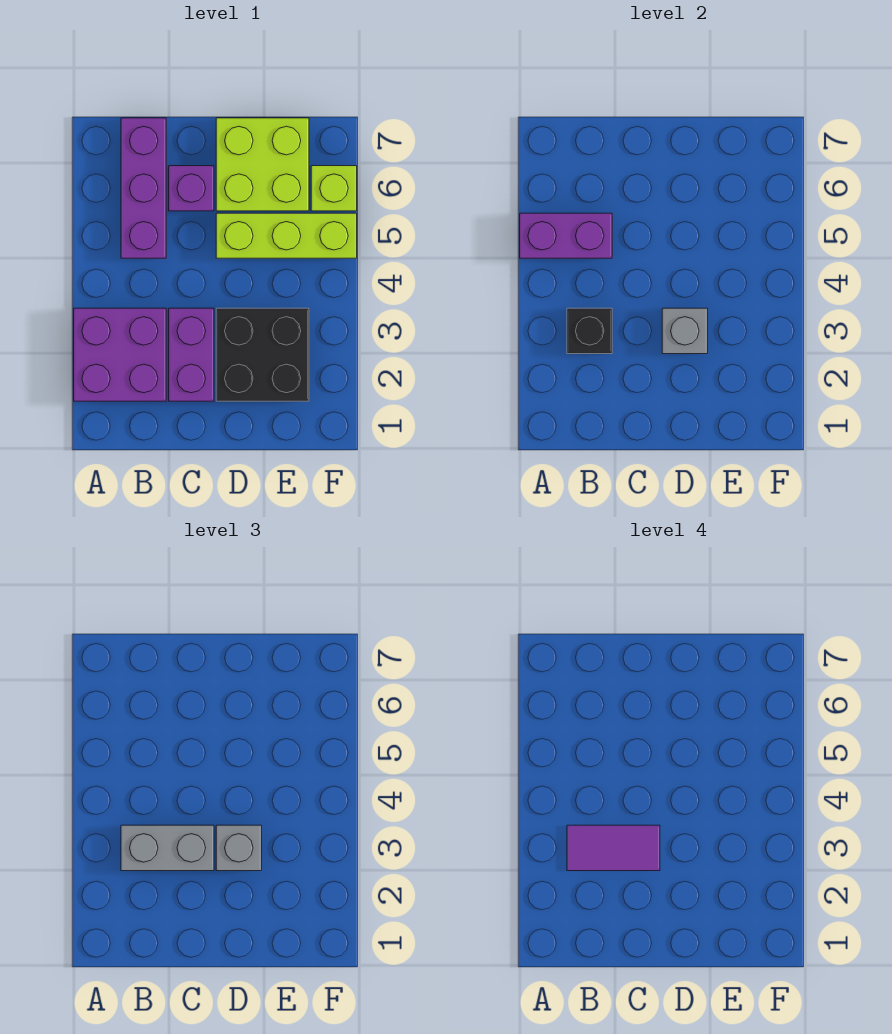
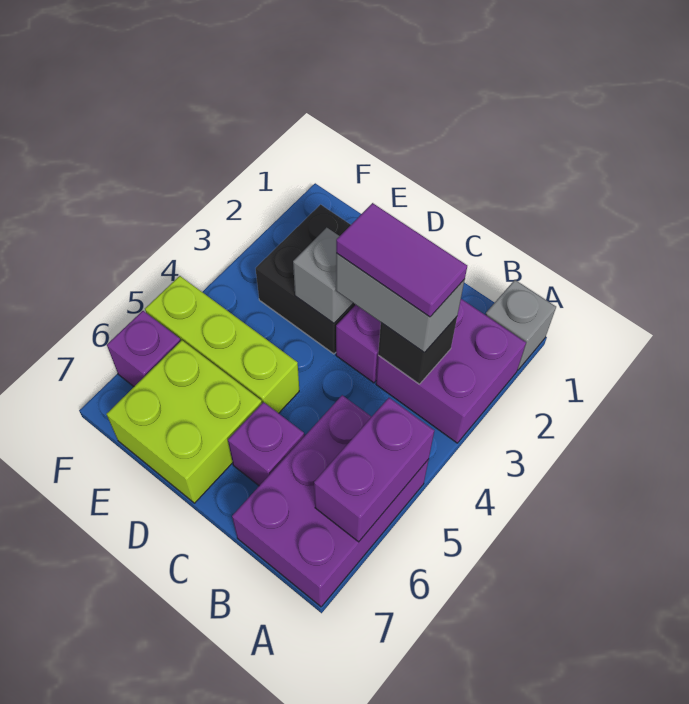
purple 1x2 brick [520,213,612,258] -> purple 1x2 brick turned to [314,398,434,542]
purple 1x3 brick [121,118,166,258] -> purple 2x3 brick [232,395,429,607]
grey 1x1 brick [216,825,262,871] -> grey 1x1 brick moved to [485,280,556,370]
lime 1x1 brick [311,166,357,211] -> purple 1x1 brick [107,311,181,386]

